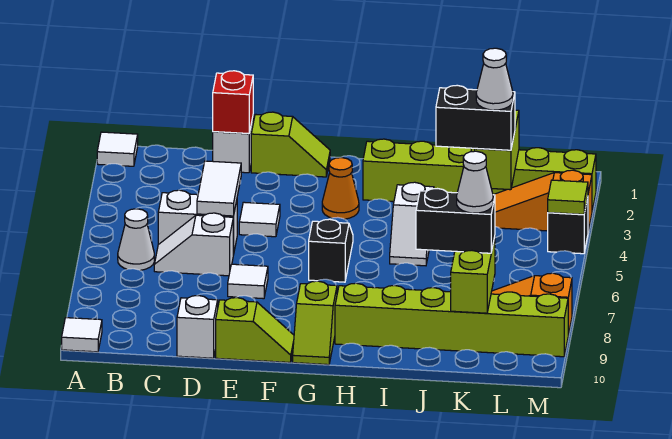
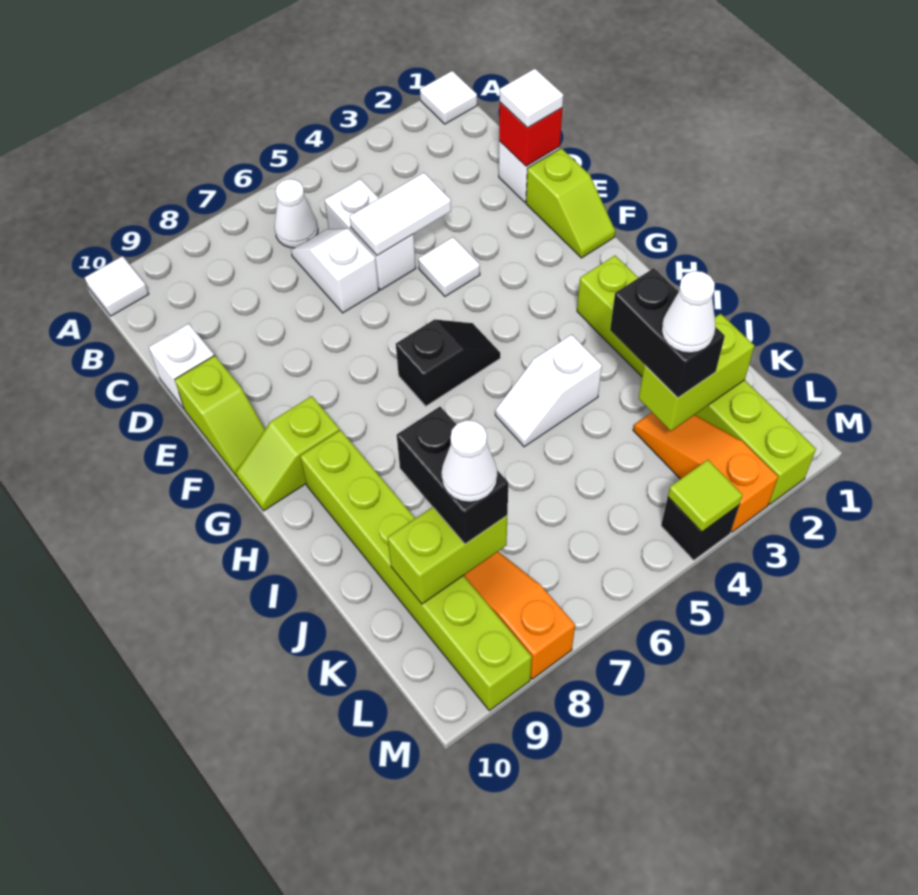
white 1x1 tile [228,264,268,299] -> white 1x1 tile moved to [500,69,563,128]
orange 1x1 cone [322,157,359,219] -> none

